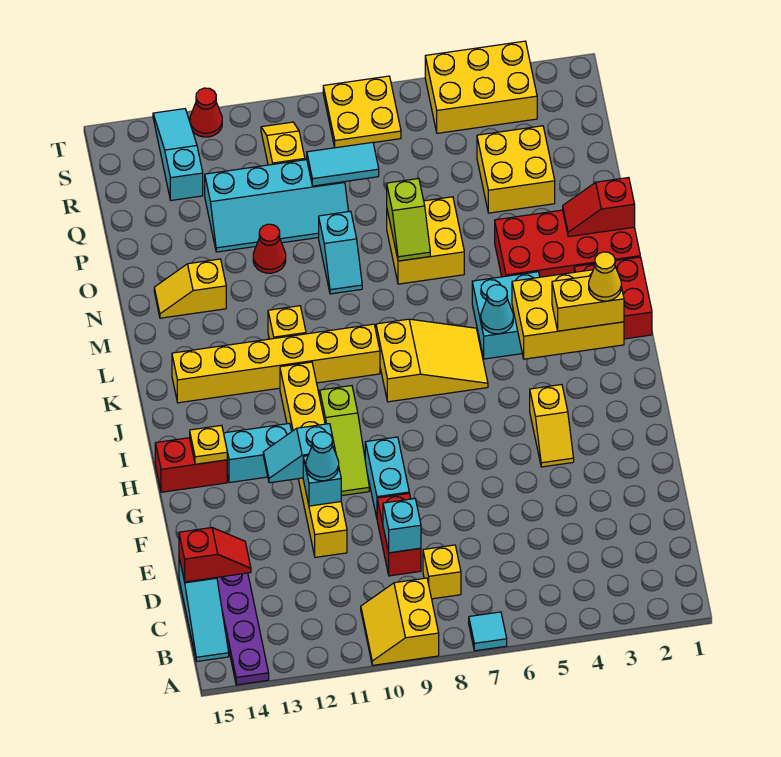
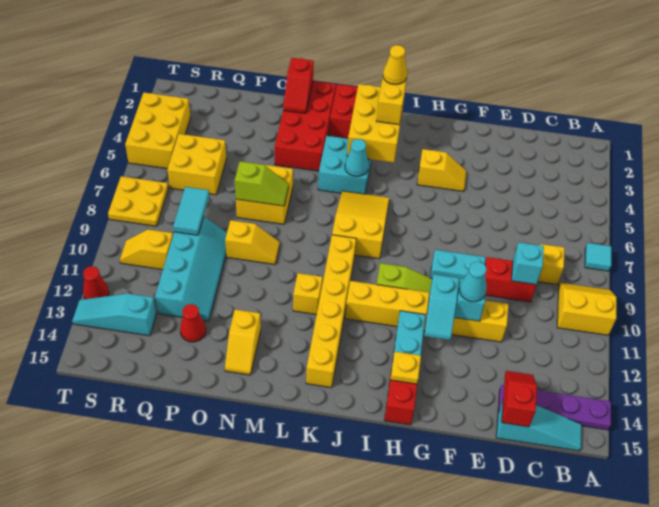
yellow 2x2 slope [361,578,439,665] -> yellow 2x2 slope turned to [557,283,616,335]
cyan 1x2 slope [319,211,362,294] -> yellow 1x2 slope [225,220,280,264]
red 1x1 cone [253,224,286,273] -> red 1x1 cone moved to [180,304,206,342]
yellow 2x2 brick [477,126,555,213] -> yellow 2x2 brick moved to [167,134,226,195]

